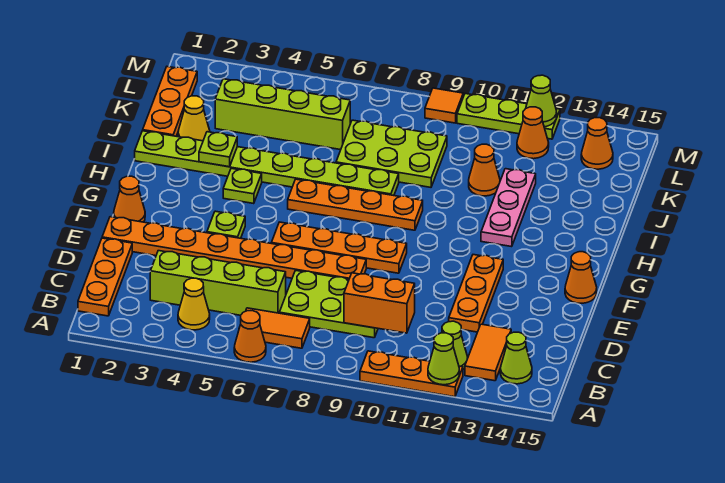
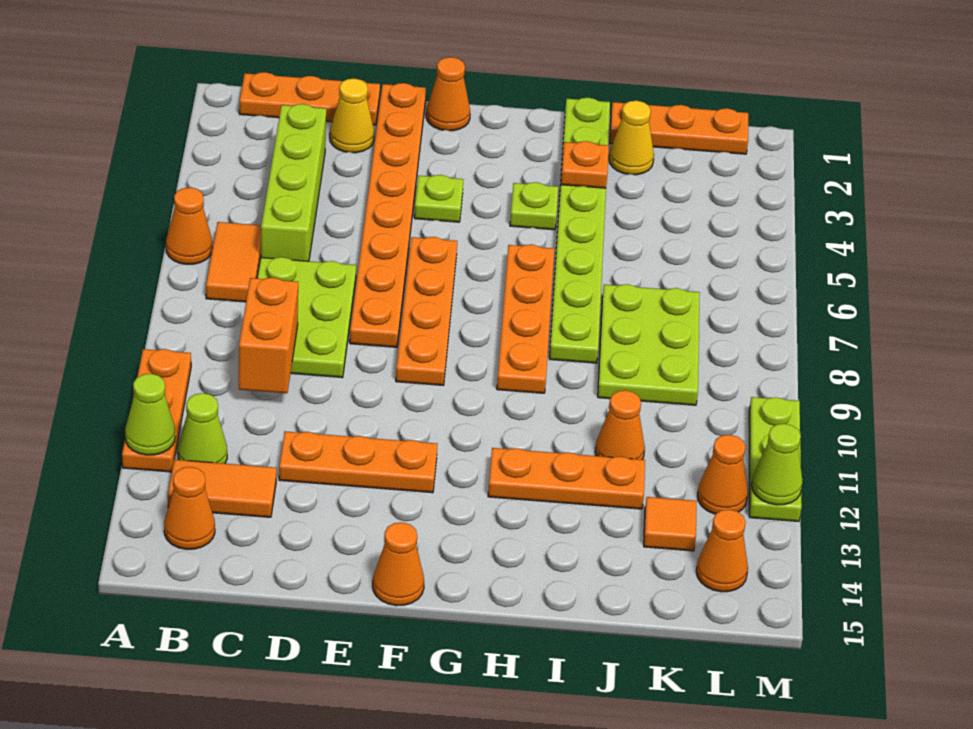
yellow 1x1 cone [178,278,210,330] -> yellow 1x1 cone moved to [330,79,374,153]
lime 1x1 cone [500,332,532,384] -> orange 1x1 cone [164,467,215,549]
pink 1x3 plate [481,169,536,247] -> orange 1x3 plate [488,448,645,509]
lime 1x1 plate [199,132,237,167] -> orange 1x1 plate [561,141,609,188]
lime 1x4 brick [215,79,350,150] -> none
orange 1x1 tile [425,88,463,123] -> orange 1x1 tile moved to [644,497,697,551]

